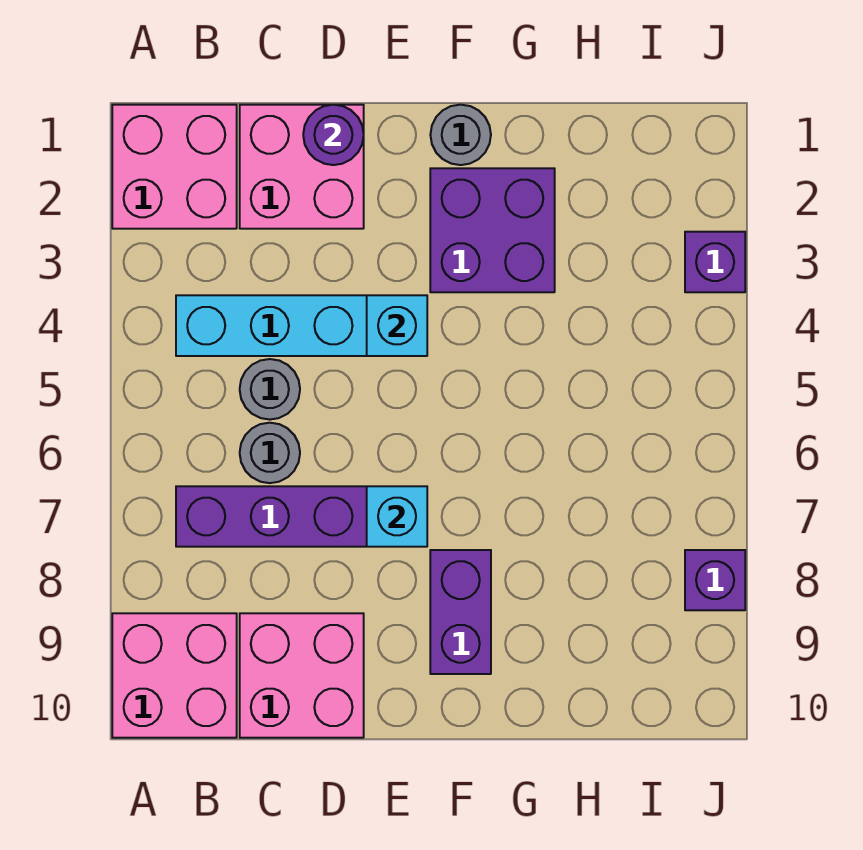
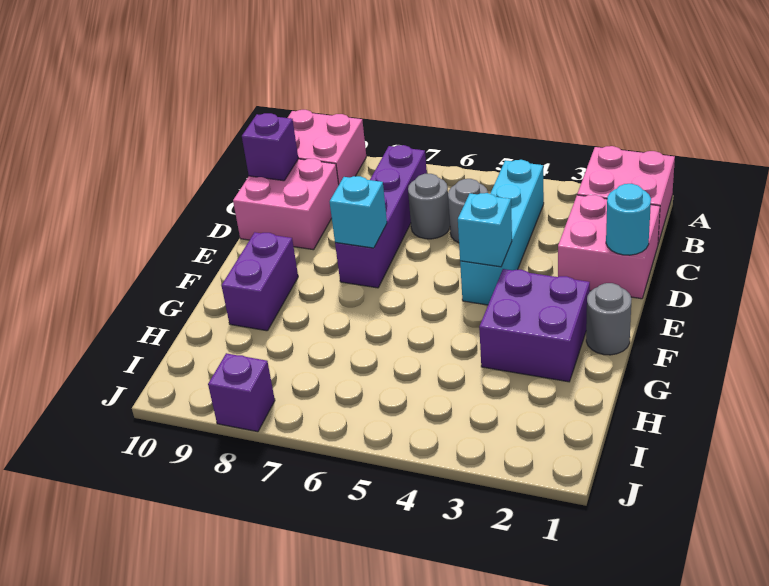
purple 1x1 round brick [303,105,364,165] -> cyan 1x1 round brick [606,183,651,255]
purple 1x2 brick [430,550,491,674] -> purple 1x2 brick turned to [222,232,298,331]
purple 1x1 brick [685,232,745,292] -> purple 1x1 brick moved to [242,113,298,181]

